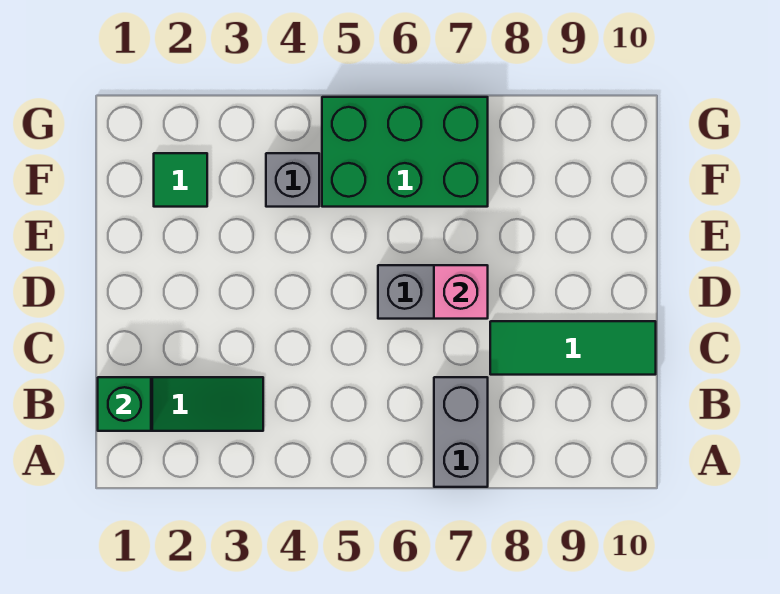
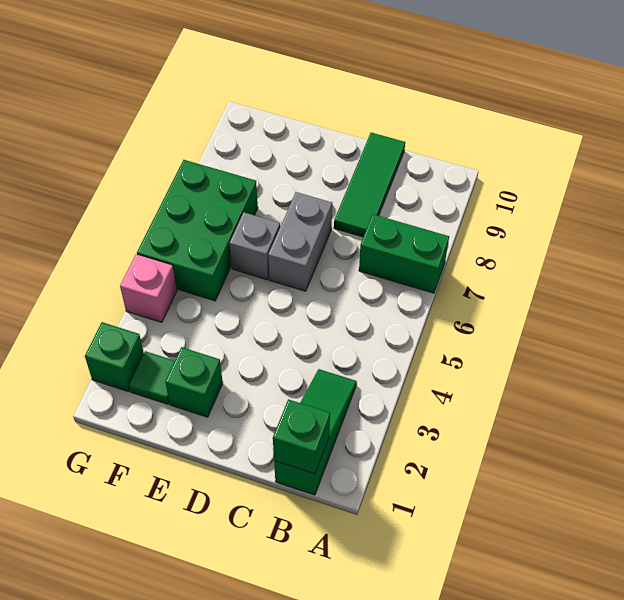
grey 1x2 brick [434,377,488,487] -> green 1x2 brick [359,214,449,293]
pink 1x1 brick [434,265,488,319] -> pink 1x1 brick moved to [120,254,177,322]
none -> green 1x1 brick [165,347,223,417]
grey 1x1 brick [266,153,319,207] -> grey 1x1 brick moved to [230,212,280,280]
none -> green 1x1 brick [85,322,144,392]

